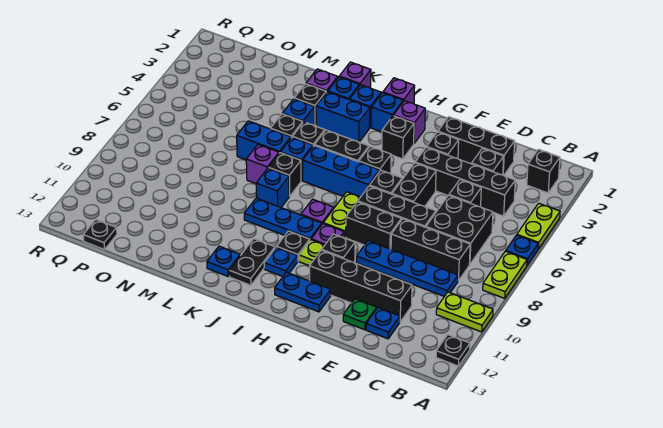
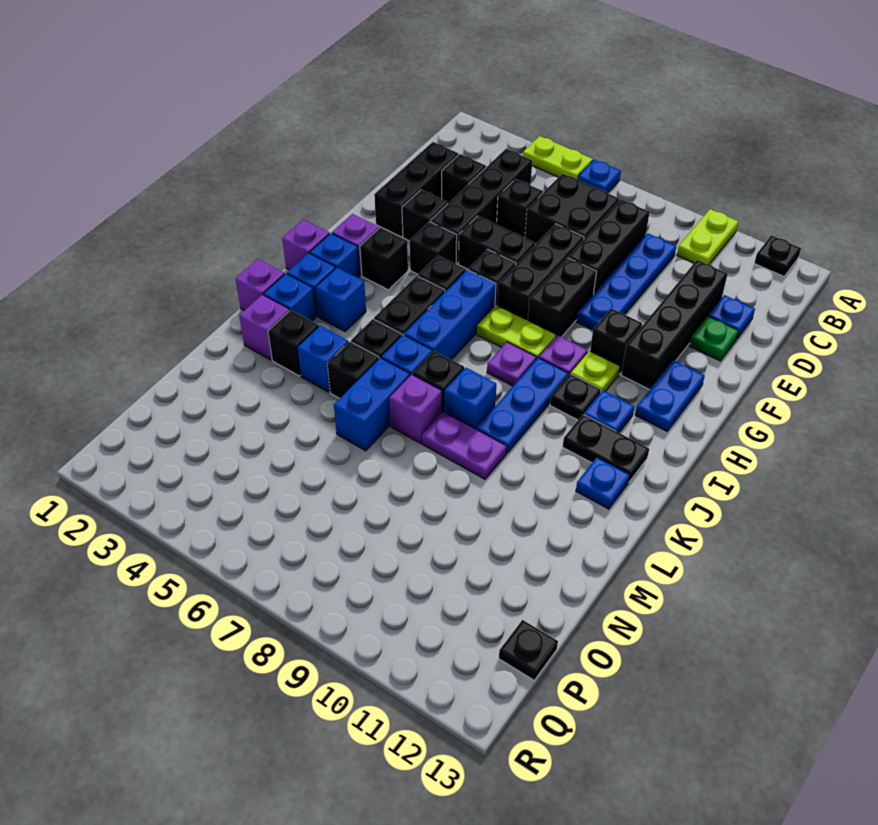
lime 1x2 plate [483,251,527,298] -> none
black 1x1 brick [527,149,560,193] -> black 1x1 brick moved to [410,222,457,274]
blue 1x2 brick [316,92,370,142] -> blue 1x1 brick [315,268,366,331]
none -> purple 1x2 plate [422,412,506,479]

